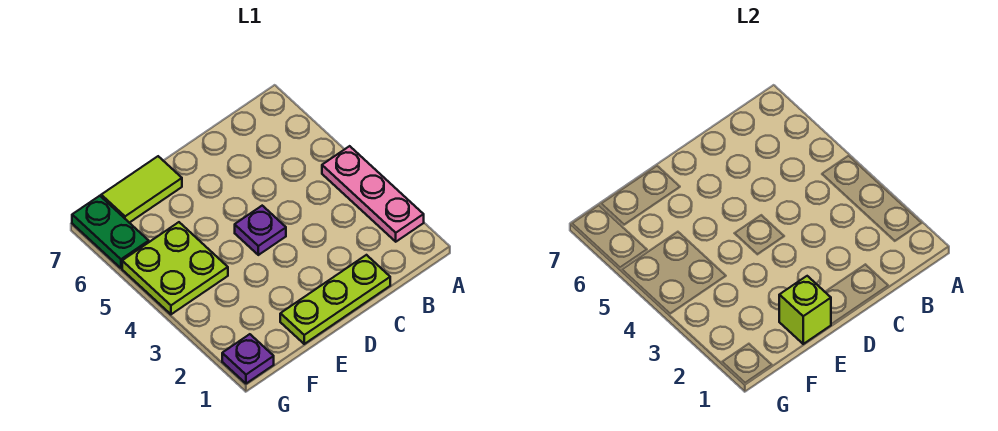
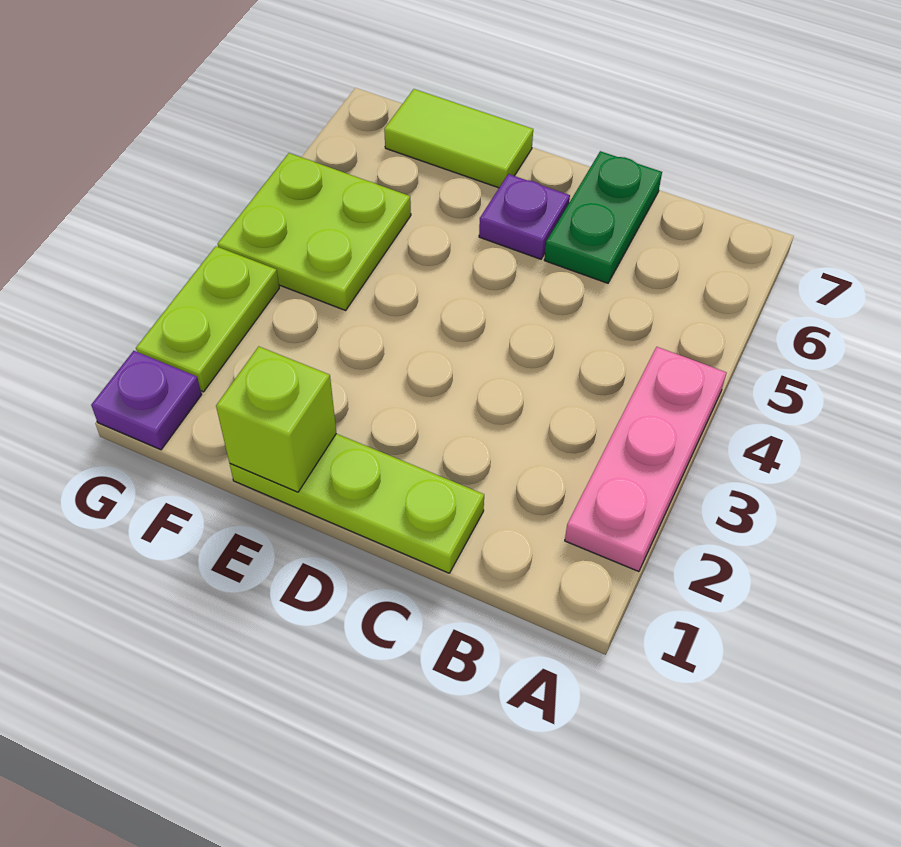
purple 1x1 plate [235,206,286,255] -> purple 1x1 plate moved to [479,174,570,259]
none -> lime 1x2 plate [136,246,279,392]
green 1x2 plate [72,196,149,268] -> green 1x2 plate moved to [544,151,662,283]

